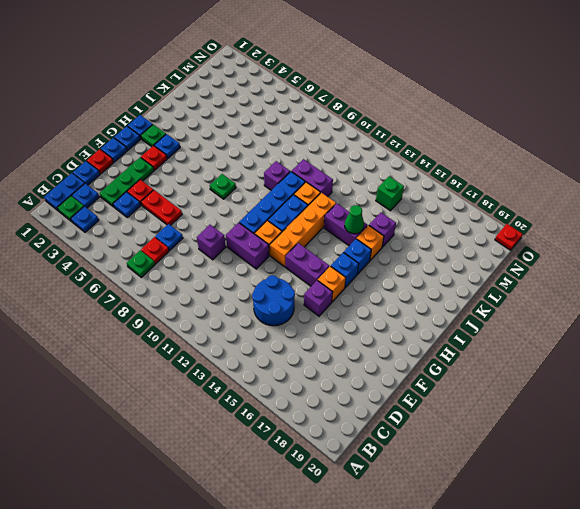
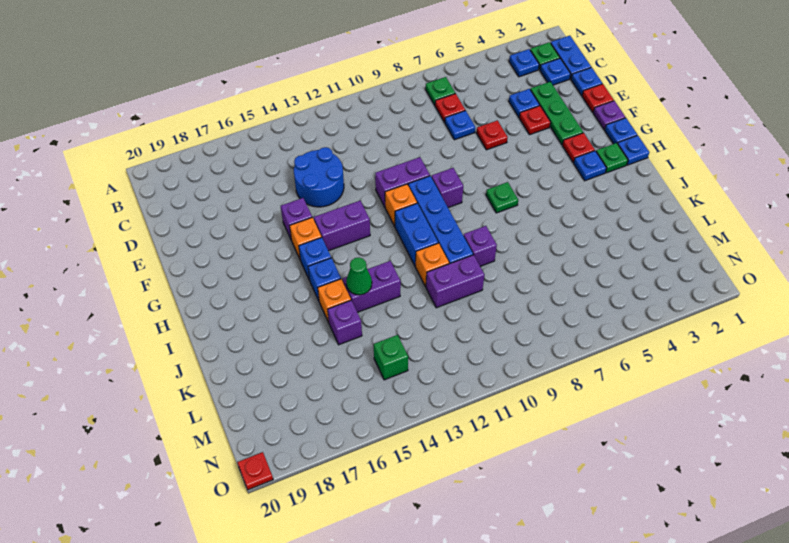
red 1x2 plate [141,190,182,225] -> red 1x1 plate [477,120,508,150]
purple 1x1 brick [197,225,226,260] -> purple 1x1 brick moved to [431,168,463,208]
blue 1x1 plate [101,138,127,162] -> purple 1x1 plate [593,101,625,130]
orange 1x4 brick [270,193,336,267] -> none

